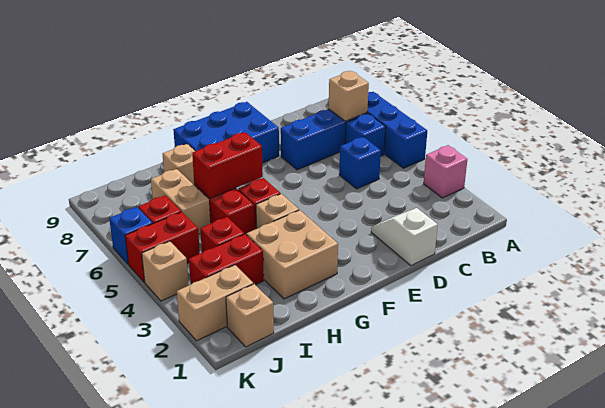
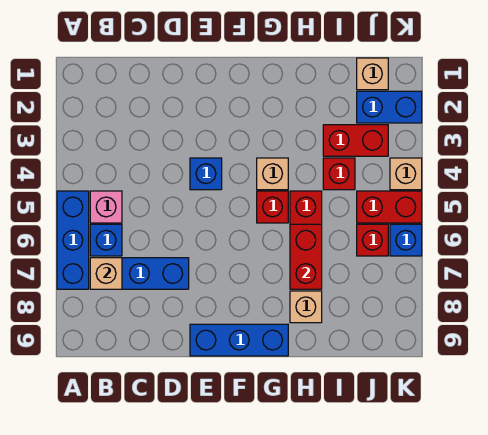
pink 1x1 brick [424,145,467,198] -> pink 1x1 brick moved to [90,191,122,223]
blue 1x1 brick [339,137,381,189] -> blue 1x1 brick moved to [190,158,222,190]
white 1x2 slope [371,208,438,266] -> none
blue 2x3 brick [173,102,279,163] -> blue 1x3 brick [190,324,288,356]
tan 2x2 brick [247,210,338,299] -> none
red 1x2 brick [192,132,263,198] -> red 1x2 brick turned to [290,224,322,289]
tan 1x2 brick [151,169,210,234] -> none
tan 1x2 brick [177,265,253,341] -> blue 1x2 brick [357,91,422,123]

